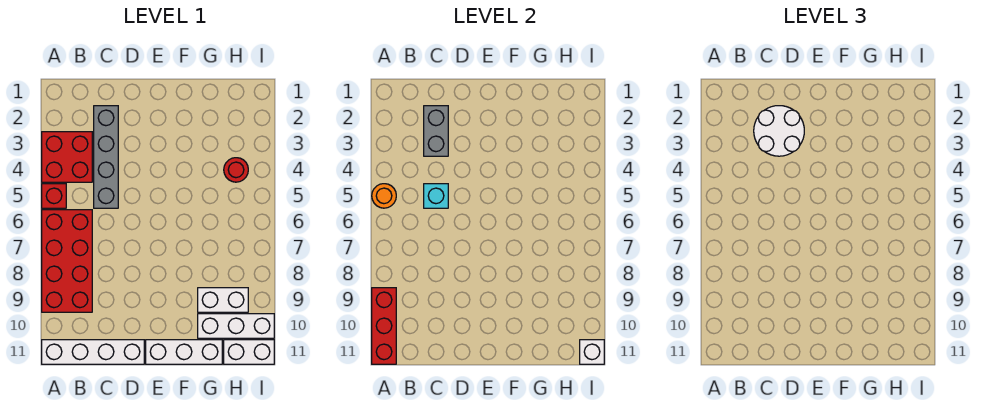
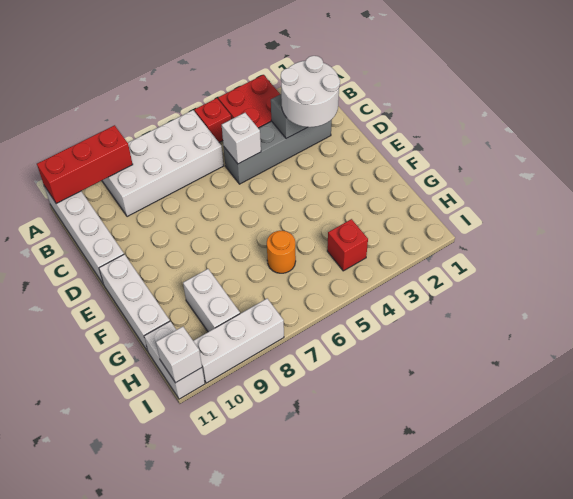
orange 1x1 round brick [372,184,396,208] -> orange 1x1 round brick moved to [267,231,296,273]
red 2x4 brick [42,210,92,312] -> white 2x4 brick [102,110,224,217]
cyan 1x1 brick [424,184,448,208] -> white 1x1 brick [222,113,261,164]
white 1x3 brick [198,314,274,338] -> white 1x3 brick turned to [193,299,284,383]
red 1x1 round brick [224,158,248,182] -> red 1x1 brick [327,219,368,271]

